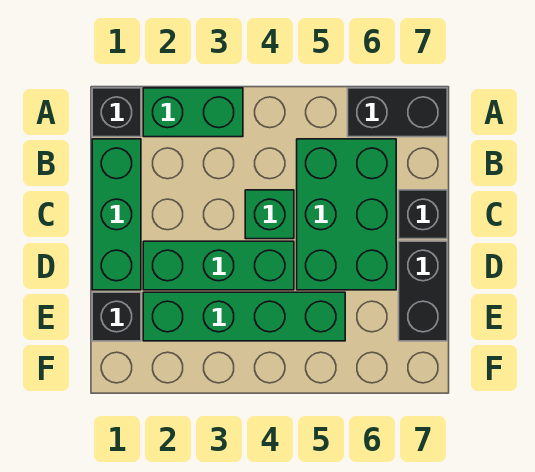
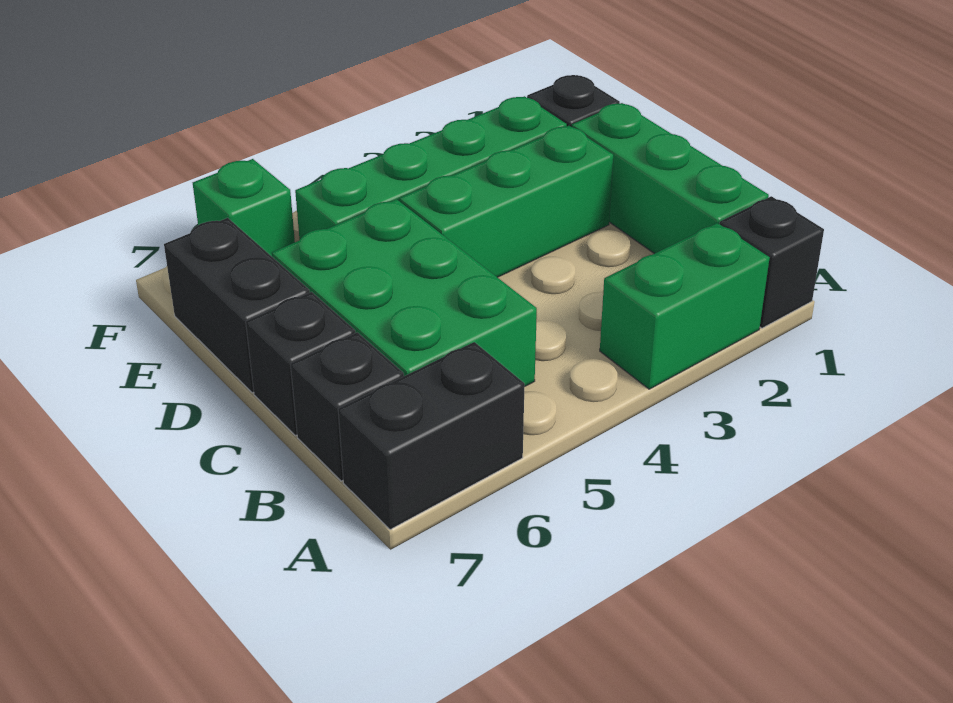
none -> black 1x1 brick [290,332,404,481]
green 1x1 brick [245,190,294,239] -> green 1x1 brick moved to [193,159,295,256]

